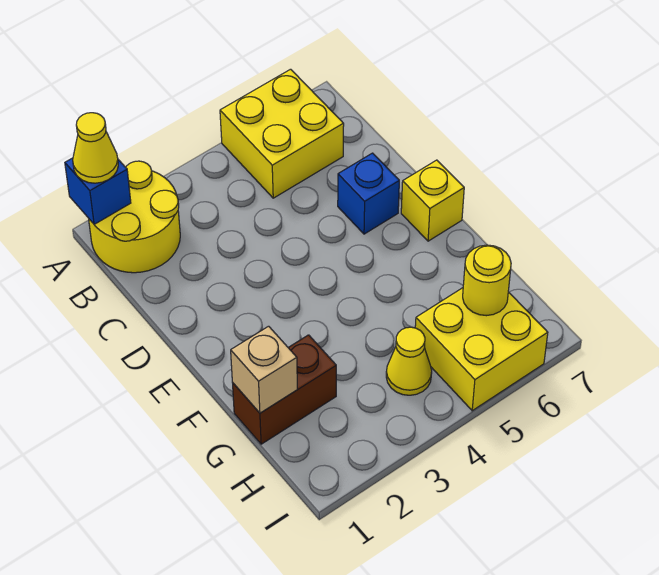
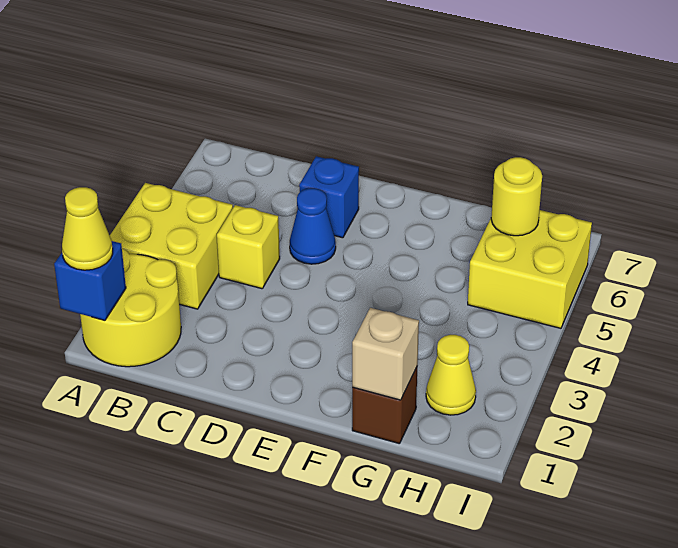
yellow 2x2 brick [220,69,344,198] -> yellow 2x2 brick moved to [110,183,233,309]
none -> blue 1x1 cone [290,188,336,264]
yellow 1x1 brick [401,160,464,241] -> yellow 1x1 brick moved to [217,205,280,289]
brown 1x2 brick [233,335,336,444] -> brown 1x1 brick [352,367,417,444]
yellow 1x1 cone [386,327,432,395] -> yellow 1x1 cone moved to [426,335,476,415]

